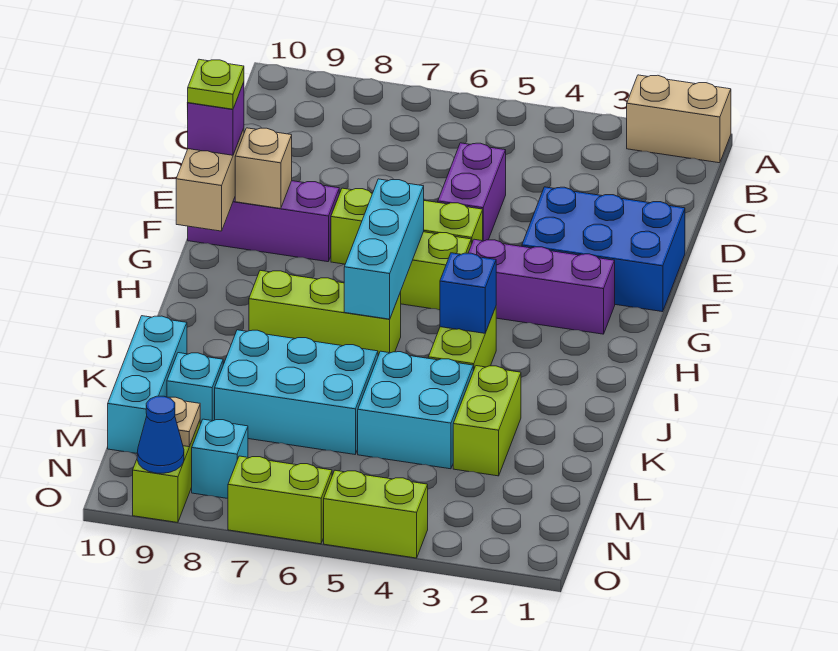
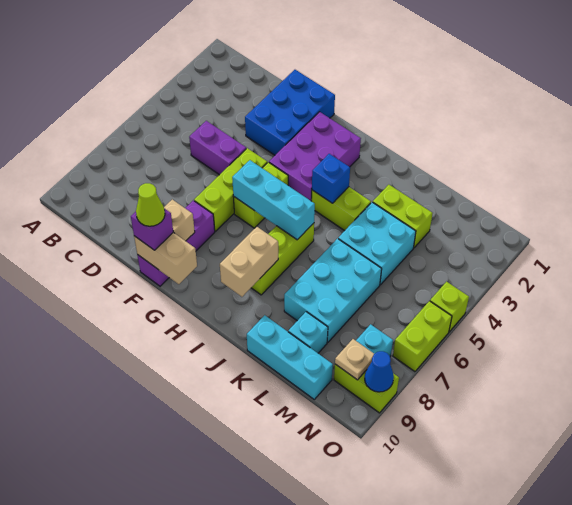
tan 1x2 brick [627,75,731,163] -> tan 1x2 brick moved to [220,227,278,297]
lime 1x1 plate [188,59,244,109] -> lime 1x1 cone [136,183,165,226]
purple 1x3 brick [469,239,615,334] -> purple 2x3 brick [269,112,361,201]
lime 1x2 brick [324,470,428,558] -> lime 1x1 brick [430,282,469,332]

